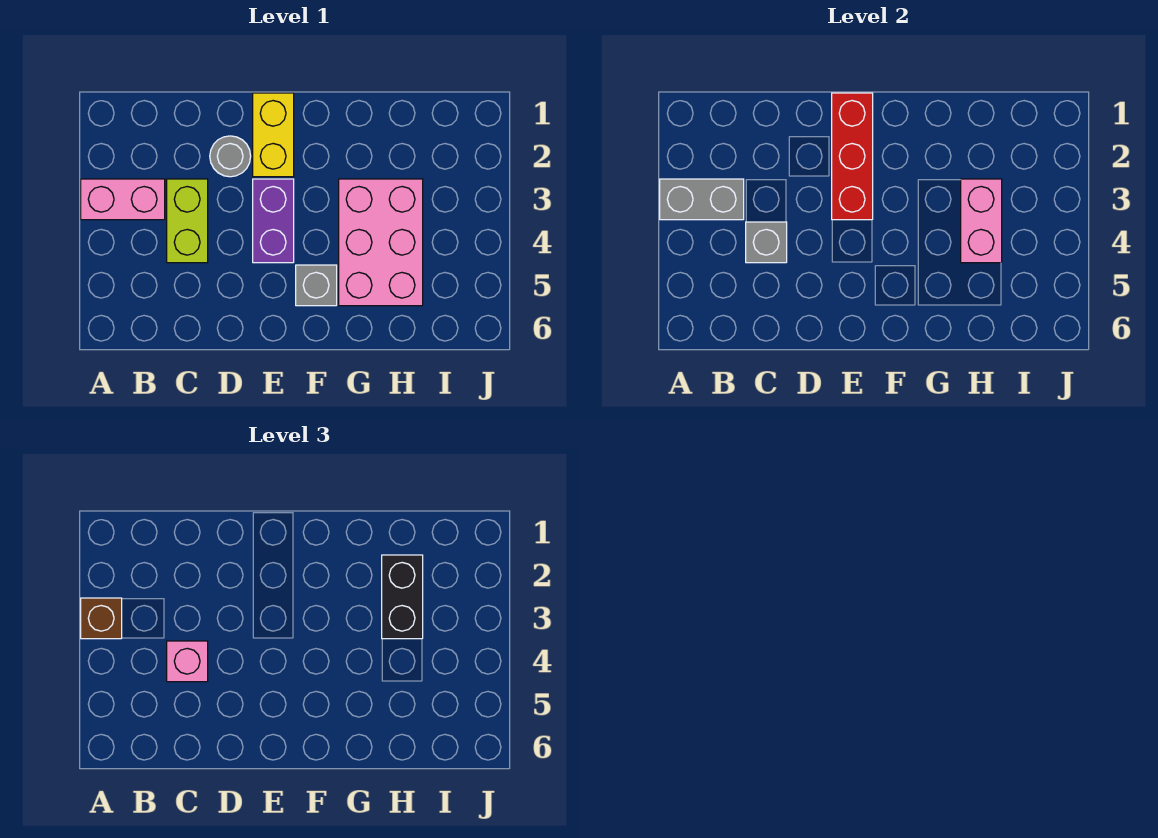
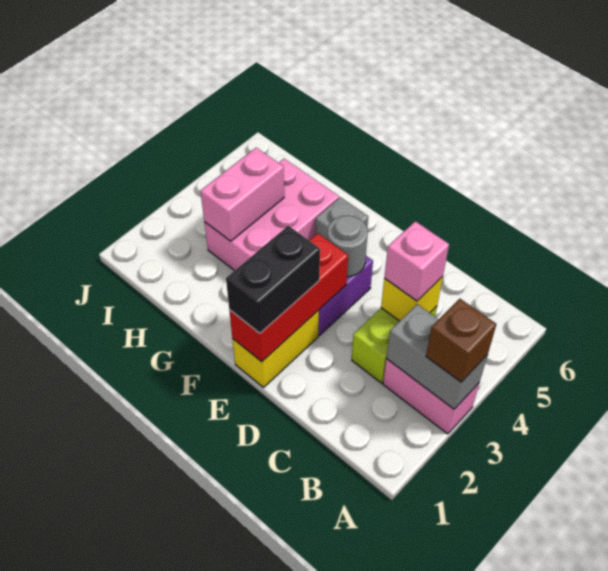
grey 1x1 brick [746,222,787,263] -> yellow 1x1 brick [381,277,443,321]
grey 1x1 round brick [210,136,251,177] -> grey 1x1 round brick moved to [327,216,368,277]
black 1x2 brick [382,555,423,639] -> black 1x2 brick moved to [226,226,320,333]

